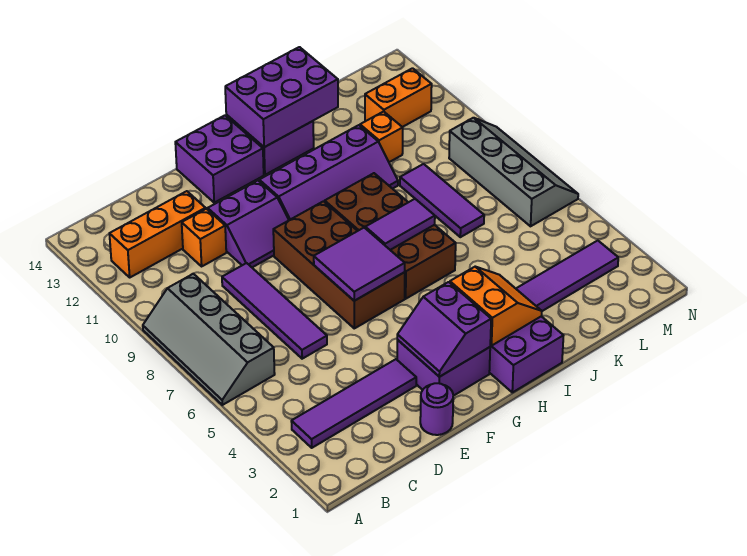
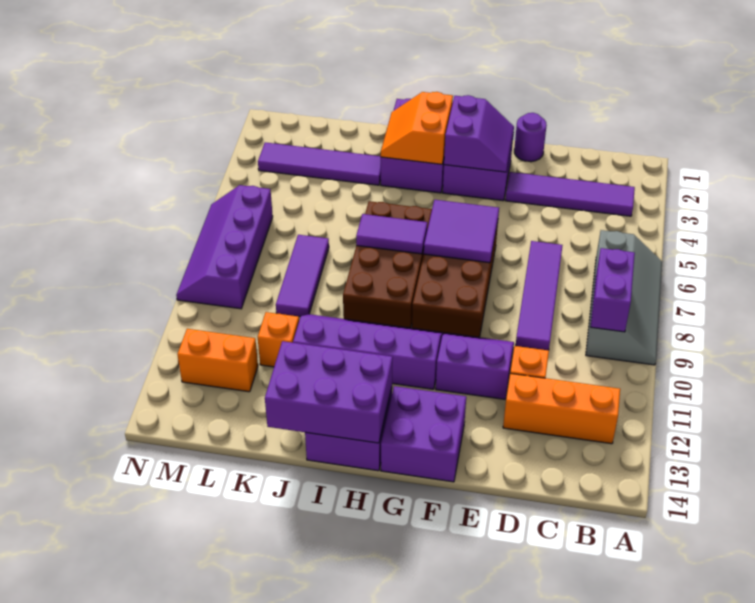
none -> purple 1x2 brick [591,248,635,332]
grey 2x4 slope [449,118,578,226] -> purple 2x4 slope [176,185,273,309]

